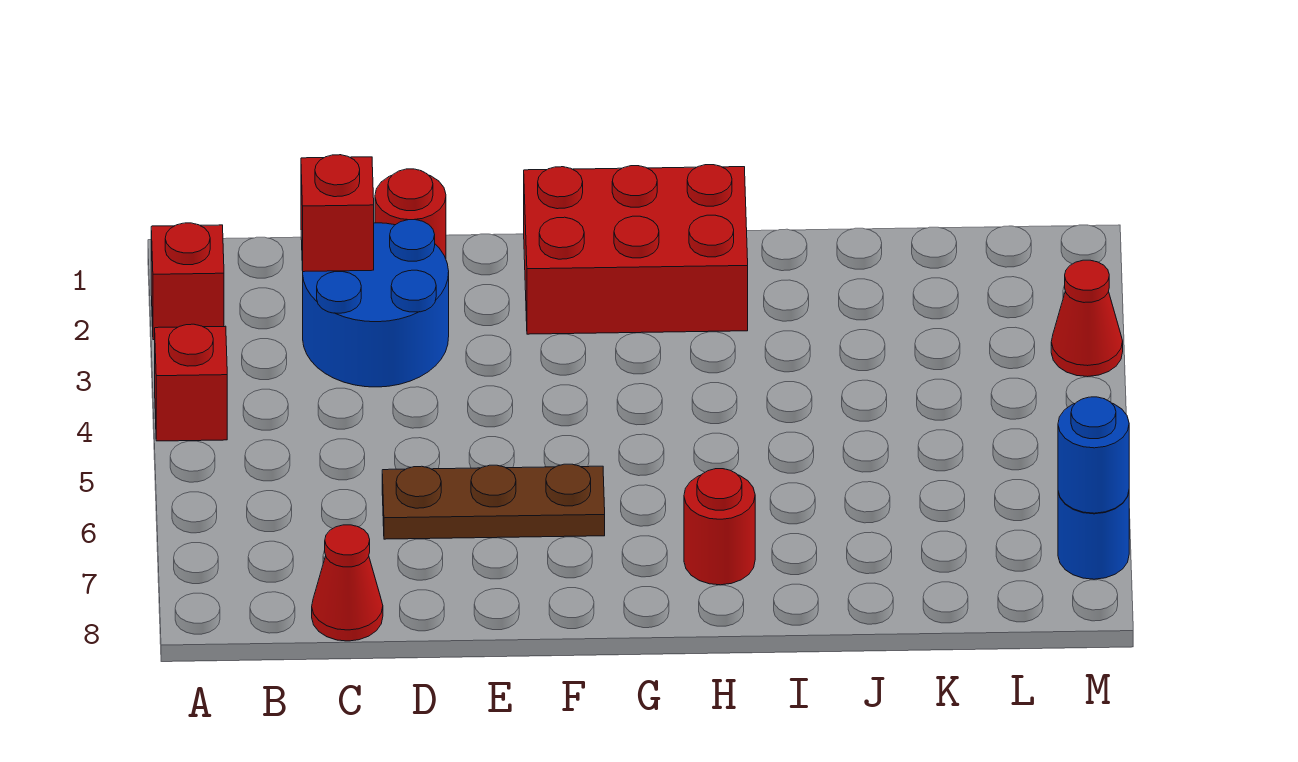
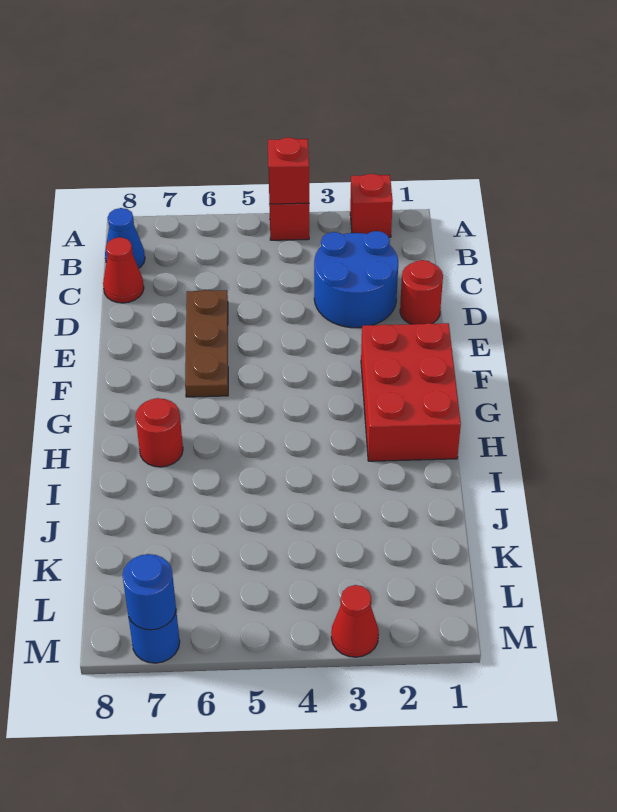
none -> blue 1x1 cone [105,208,145,268]
red 1x1 brick [301,155,374,272] -> red 1x1 brick moved to [268,137,309,204]

